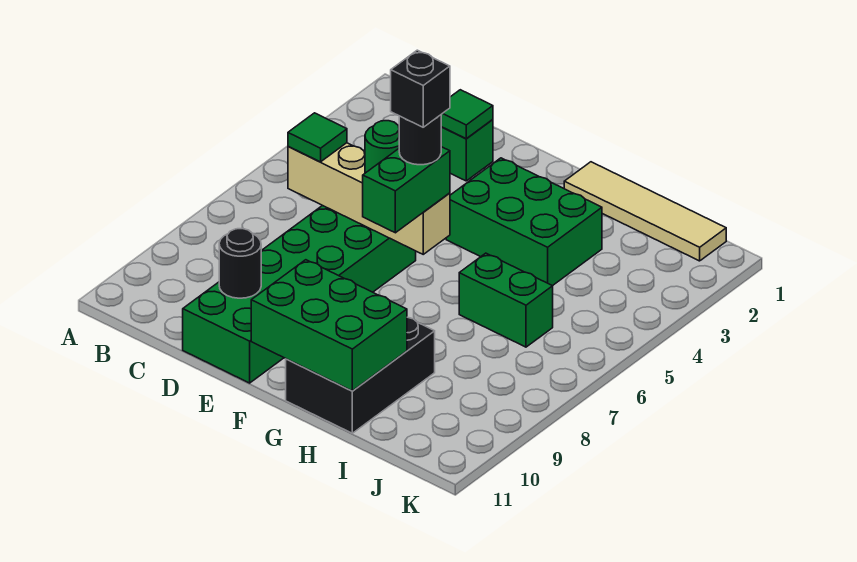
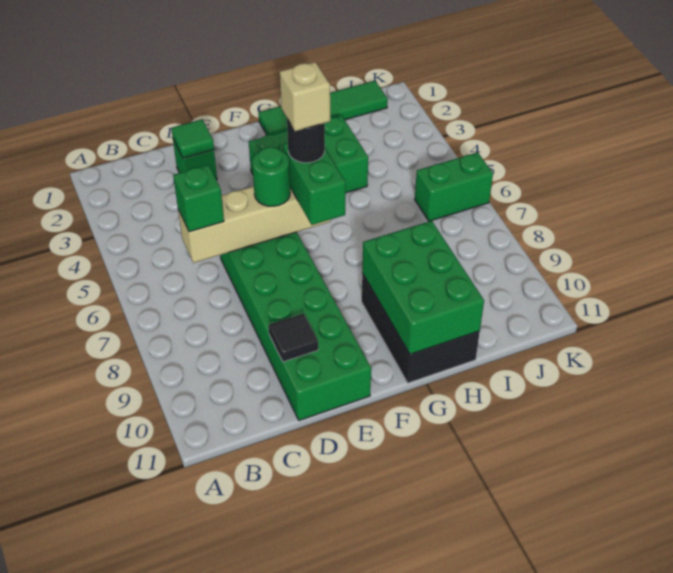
green 1x1 tile [288,113,347,162] -> green 1x1 brick [173,165,224,232]
black 1x1 round brick [219,229,261,298] -> black 1x1 tile [268,313,318,362]
black 1x1 brick [391,50,450,127] -> tan 1x1 brick [280,62,330,131]
green 2x3 brick [251,260,407,391] -> green 2x3 brick turned to [362,221,484,354]
tan 1x4 tile [564,162,726,261] -> green 1x4 tile [259,81,388,135]
green 1x2 brick [459,253,553,347] -> green 1x2 brick moved to [415,152,493,221]

